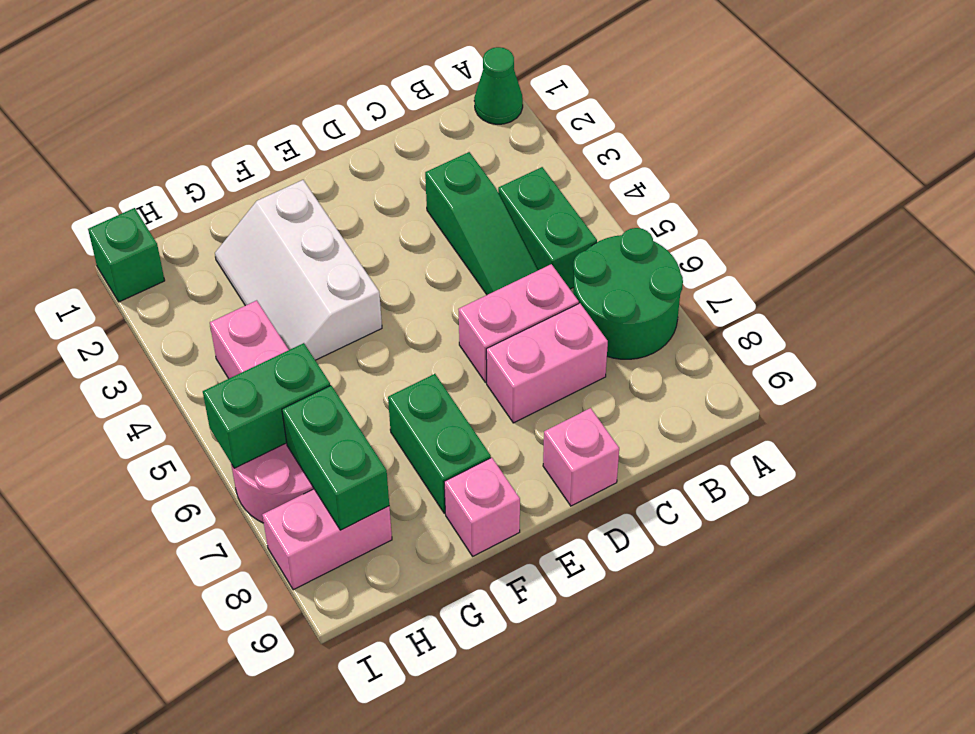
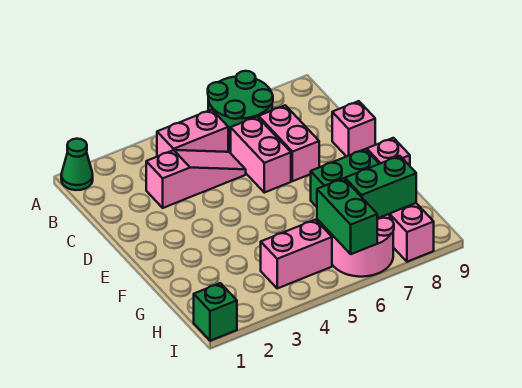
green 1x2 brick [498,167,597,289] -> pink 1x2 brick [157,110,228,157]
green 1x3 slope [425,152,538,295] -> pink 1x3 slope [146,150,246,208]
white 2x3 slope [215,180,382,360] -> none

